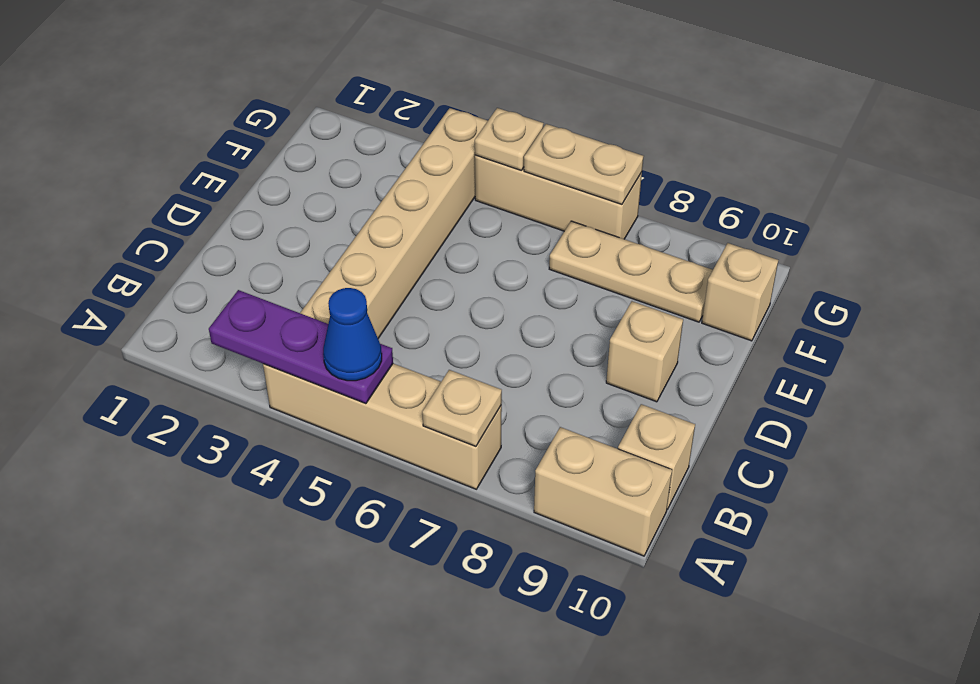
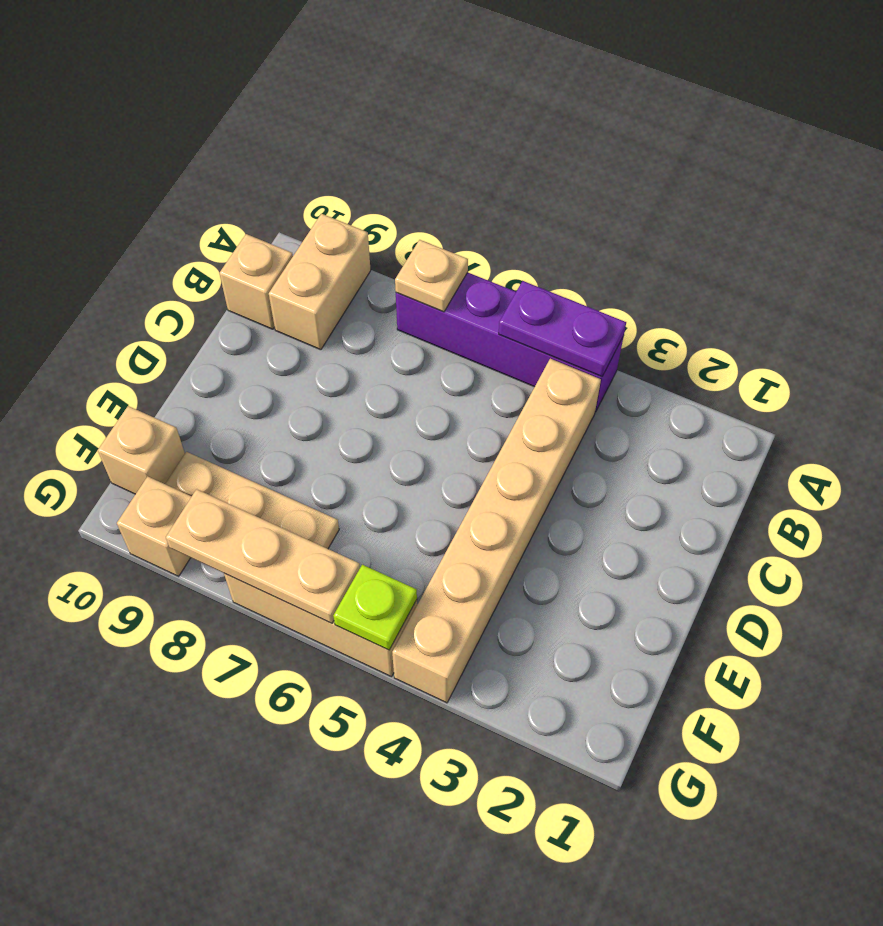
purple 1x3 plate [209,290,393,404] -> purple 1x2 plate [499,281,626,376]
tan 1x4 brick [263,364,502,489] -> purple 1x4 brick [396,272,624,412]
blue 1x1 cone [323,288,382,381] -> none
tan 1x2 brick [534,427,672,556] -> tan 1x2 brick turned to [269,214,371,350]
tan 1x1 brick [606,301,683,402] -> tan 1x1 brick moved to [117,476,192,576]
tan 1x1 plate [475,108,544,170] -> lime 1x1 plate [333,565,417,650]
tan 1x2 plate [524,124,644,204] -> tan 1x3 plate [166,489,360,623]

